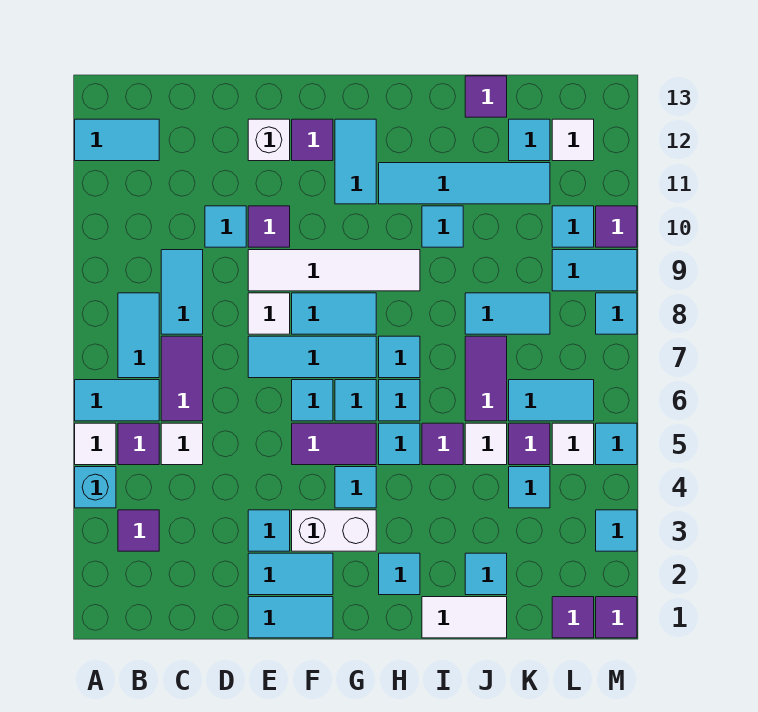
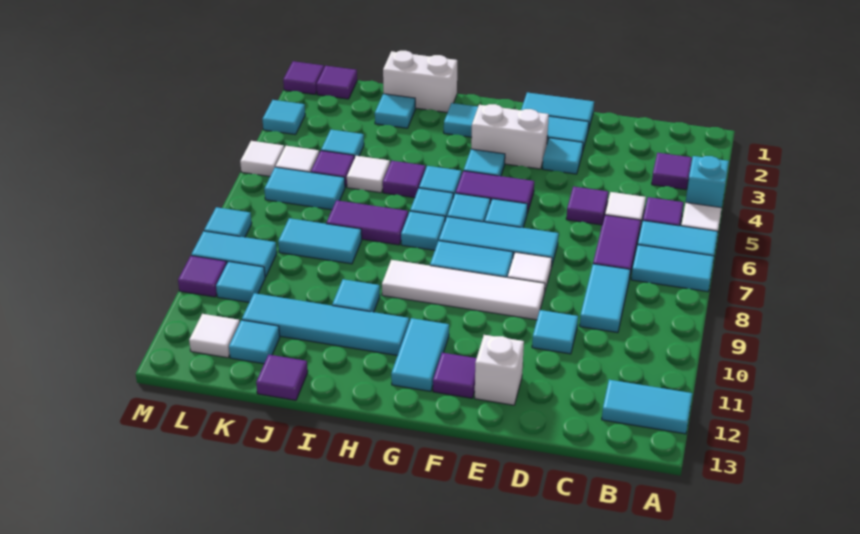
cyan 1x2 tile [118,293,159,378] -> cyan 1x2 tile turned to [631,245,714,292]
purple 1x1 tile [248,206,290,247] -> purple 1x1 tile moved to [566,187,608,225]
white 1x2 tile [422,597,507,638] -> white 1x2 brick [383,51,457,113]
purple 1x2 tile [465,336,507,421] -> purple 1x2 tile turned to [326,200,408,245]
cyan 1x1 tile [596,423,637,465] -> white 1x1 tile [240,141,284,176]

